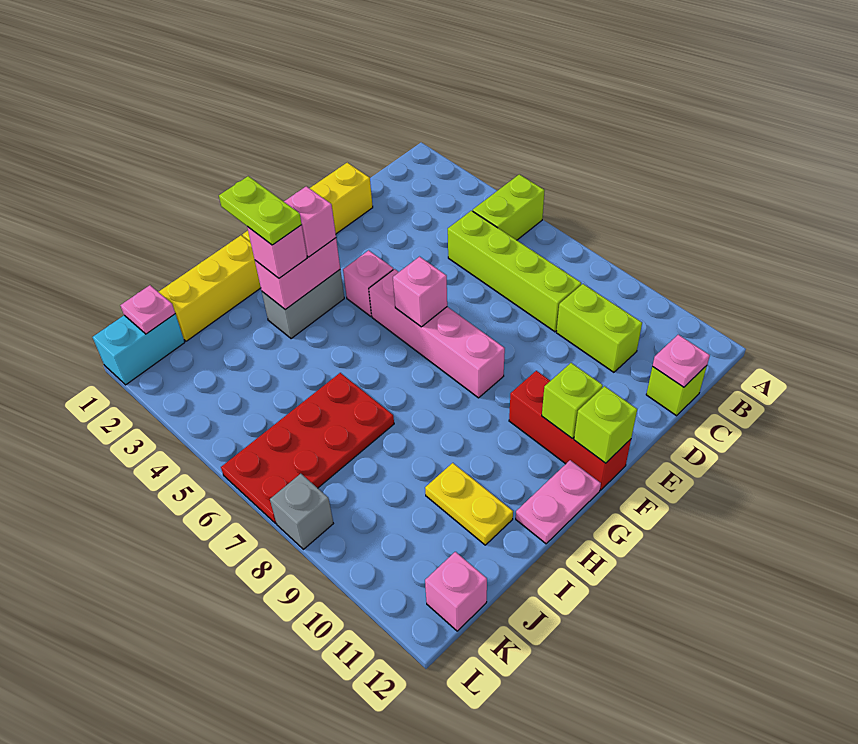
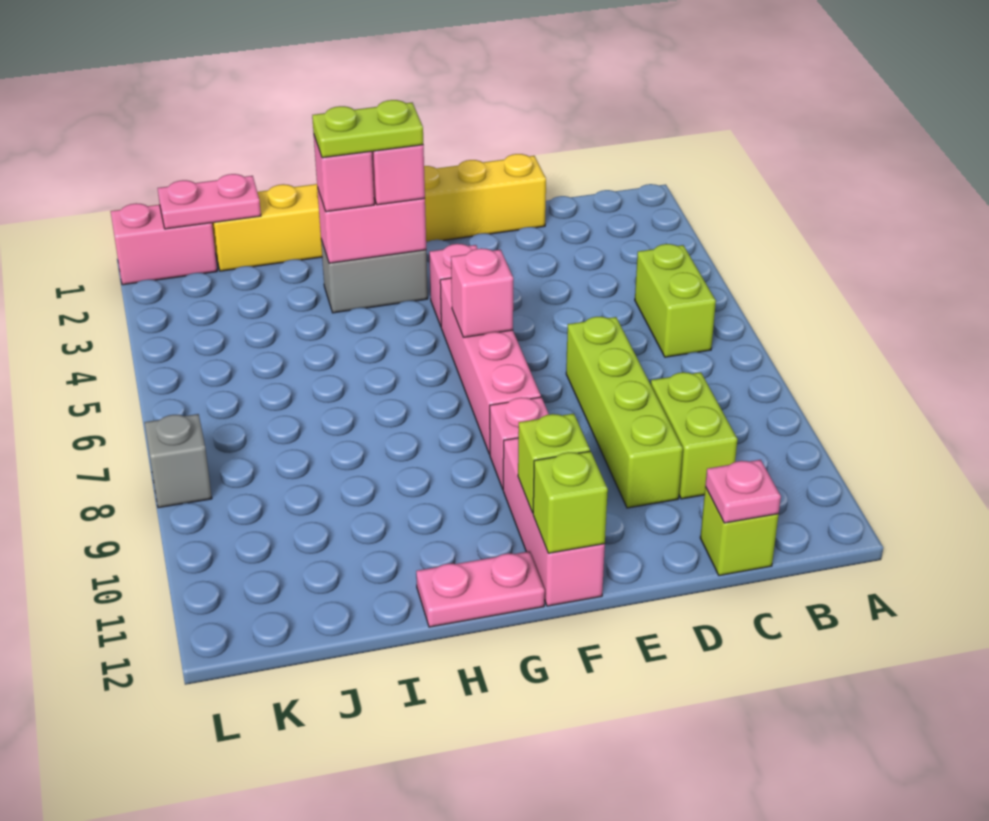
lime 1x2 brick [473,174,545,240] -> lime 1x2 brick turned to [635,244,716,357]
lime 1x4 brick [448,211,581,332] -> lime 1x4 brick moved to [566,317,683,508]
red 1x3 brick [509,371,631,490] -> pink 1x3 brick [503,438,605,606]
lime 1x2 plate [219,176,302,245] -> lime 1x2 plate turned to [312,100,423,158]
red 2x4 plate [221,373,394,523] -> none
yellow 1x2 plate [425,463,513,545] -> none
cyan 1x2 brick [93,314,185,385] -> pink 1x2 brick [111,203,217,285]
pink 1x1 plate [120,285,175,334] -> pink 1x2 plate [158,174,261,229]
pink 1x1 brick [425,552,487,631] -> pink 1x1 brick moved to [490,397,549,489]

